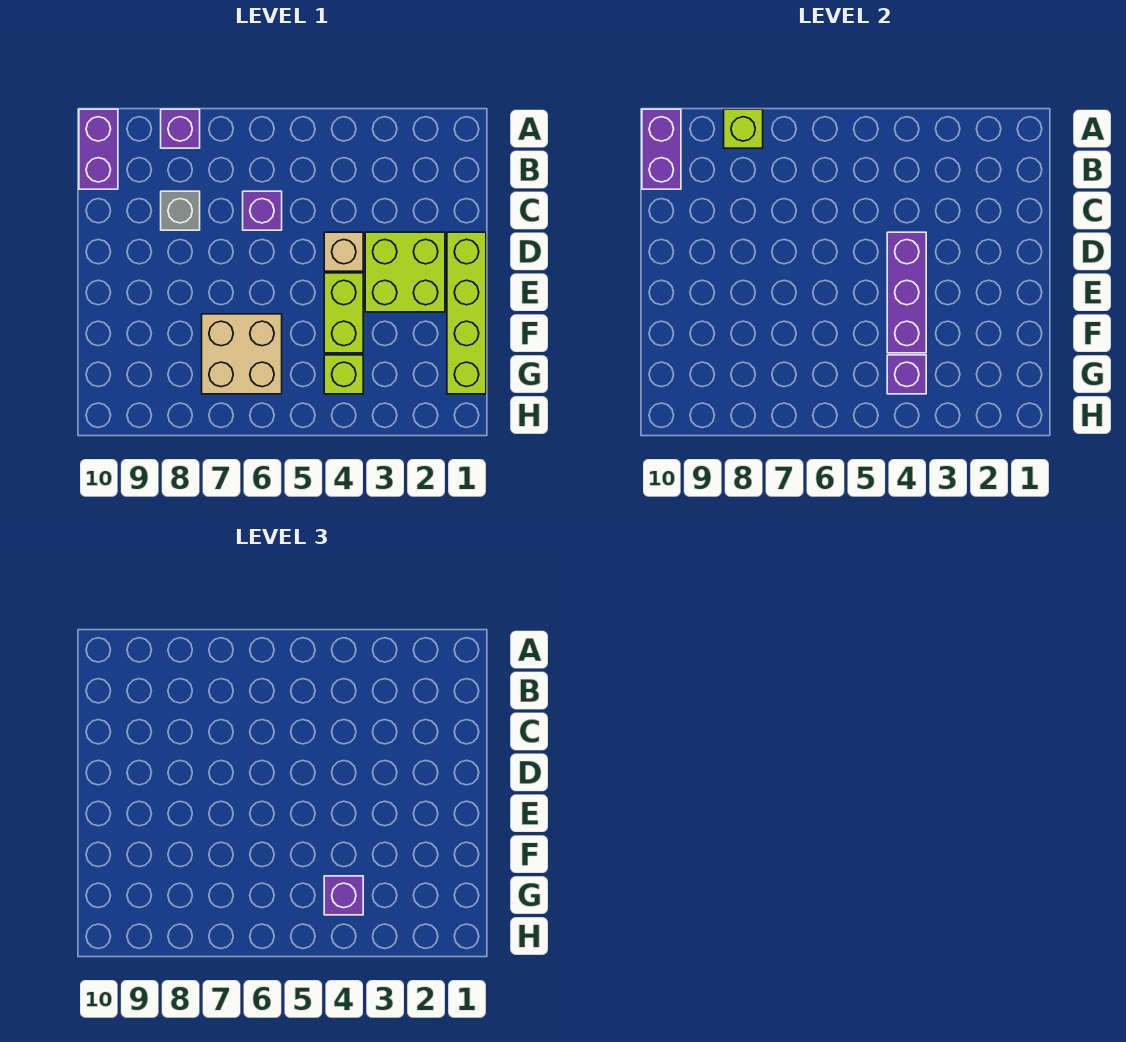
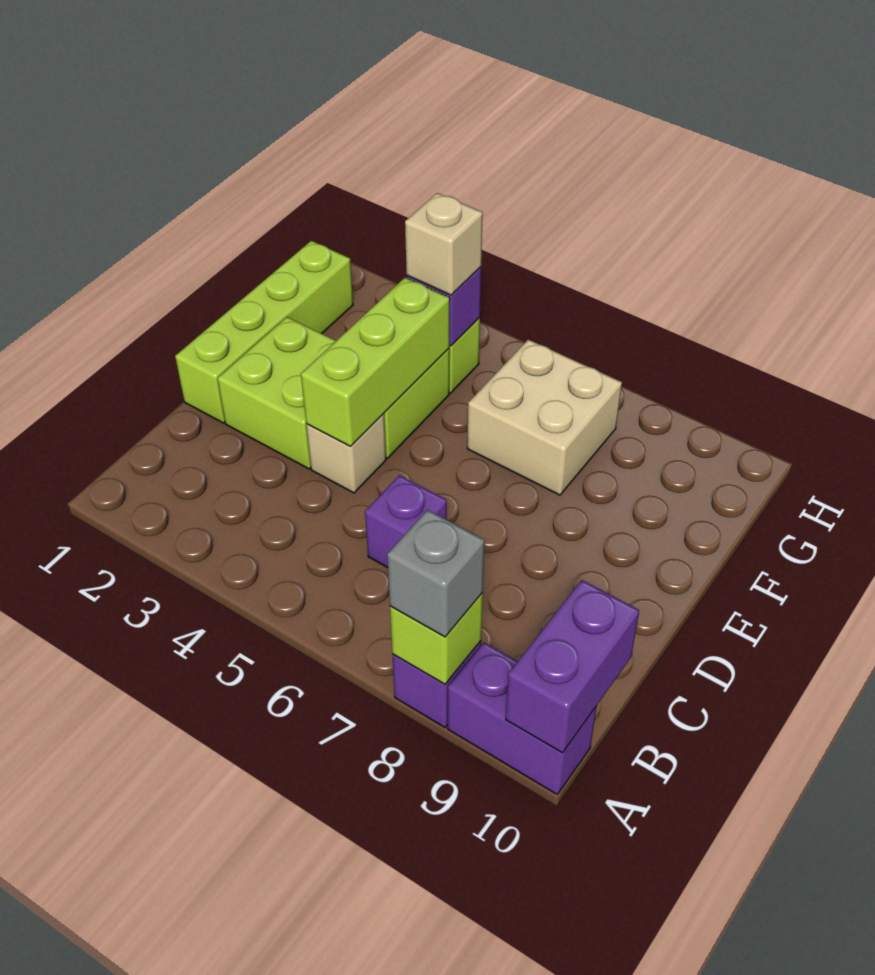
purple 1x2 brick [79,109,118,189] -> purple 1x2 brick turned to [448,643,597,794]
grey 1x1 brick [161,191,200,230] -> grey 1x1 brick moved to [387,510,485,637]
purple 1x3 brick [887,232,926,353] -> lime 1x3 brick [301,278,450,446]
purple 1x1 brick [324,876,363,915] -> tan 1x1 brick [405,193,483,295]

